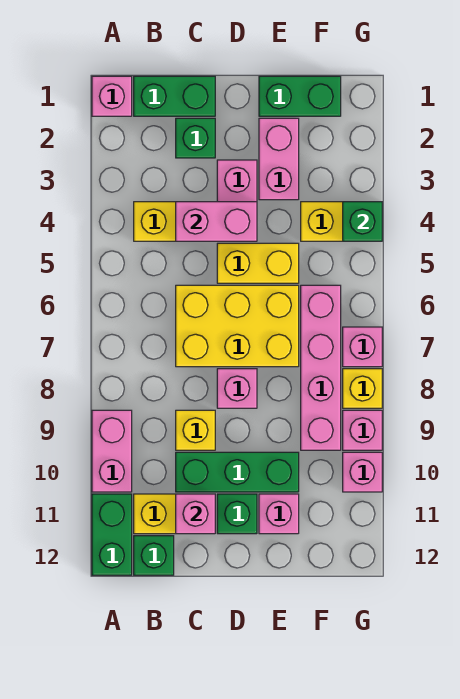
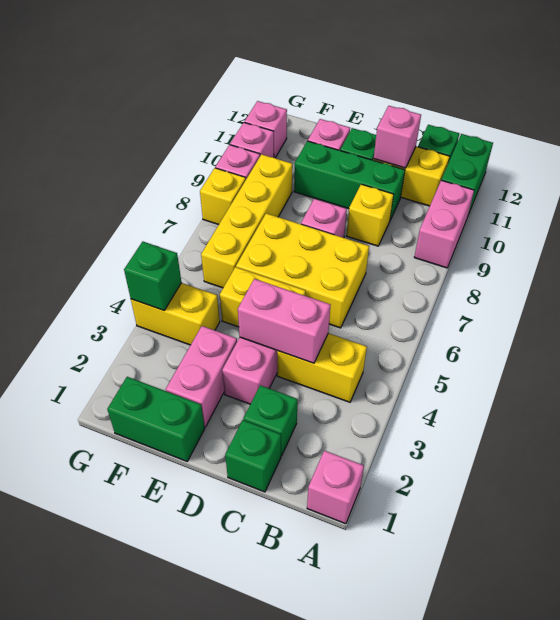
green 1x2 brick [134,76,215,116] -> green 1x1 brick [225,420,281,492]
pink 1x4 brick [301,285,341,450] -> yellow 1x4 brick [201,154,292,288]
pink 1x1 brick [343,327,382,367] -> pink 1x1 brick moved to [244,101,287,158]

